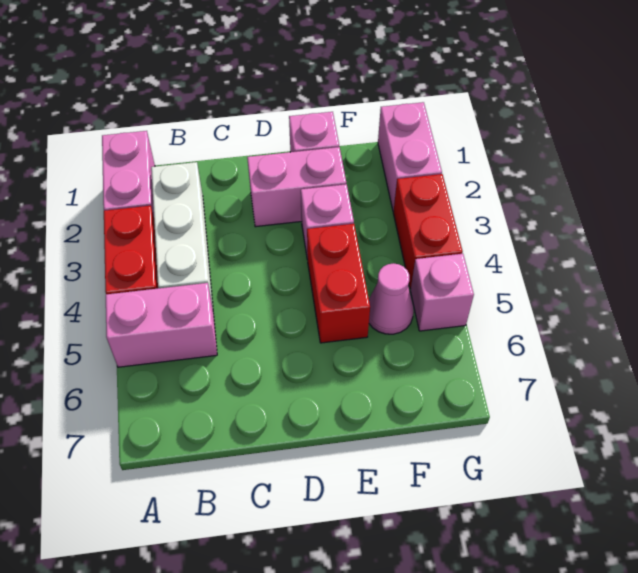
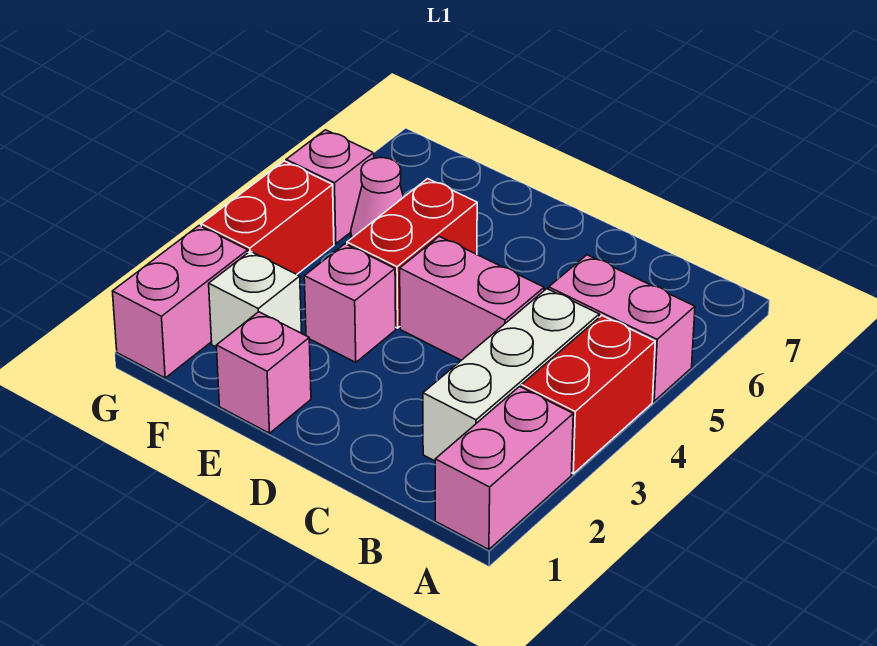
pink 1x2 brick [247,147,346,227] -> pink 1x2 brick moved to [400,236,544,360]
none -> white 1x1 brick [209,251,301,347]

